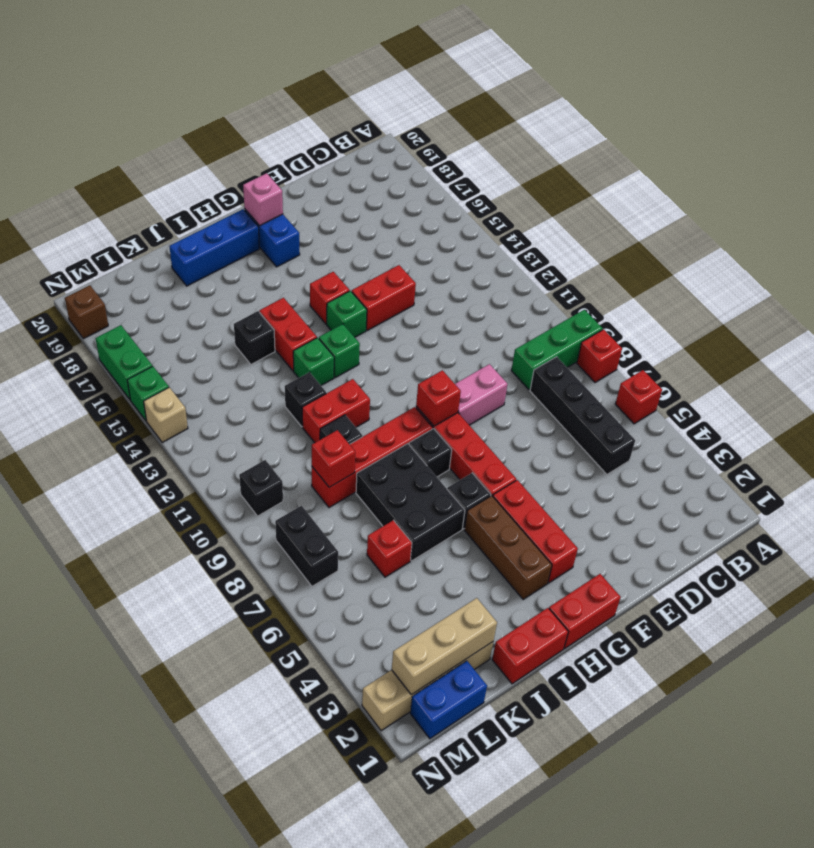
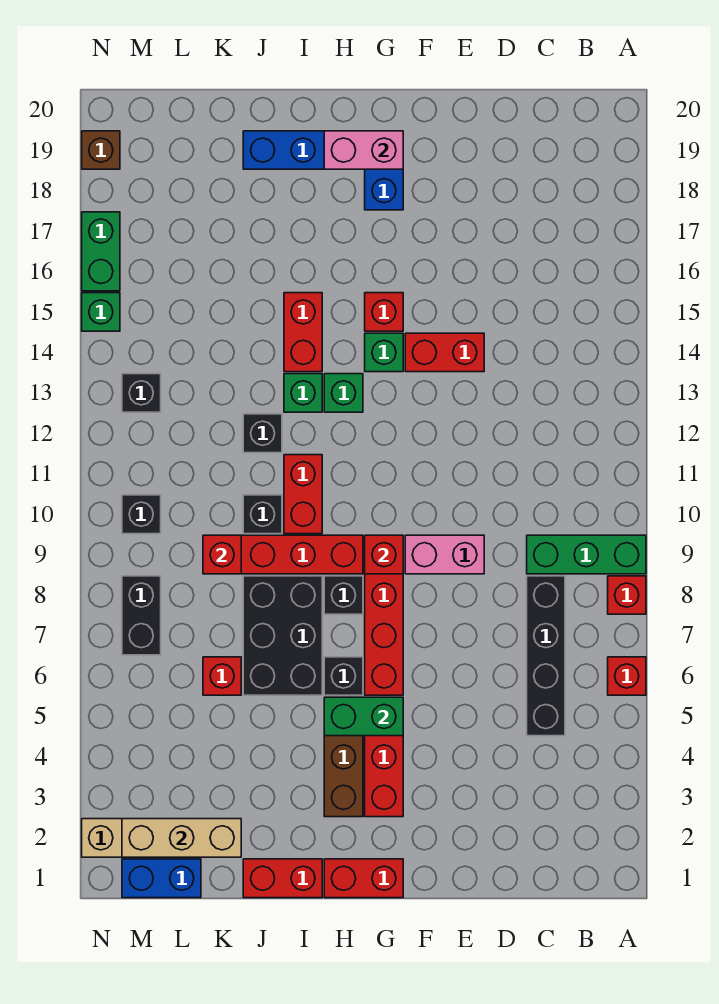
none -> green 1x2 brick [324,697,403,736]
pink 1x1 brick [243,173,283,226] -> pink 1x2 brick [324,131,403,169]
red 1x2 brick [302,379,370,443] -> red 1x2 brick turned to [284,455,322,534]
black 1x1 brick [234,311,275,364] -> black 1x1 brick moved to [122,374,161,412]
tan 1x1 brick [144,387,188,442] -> none

